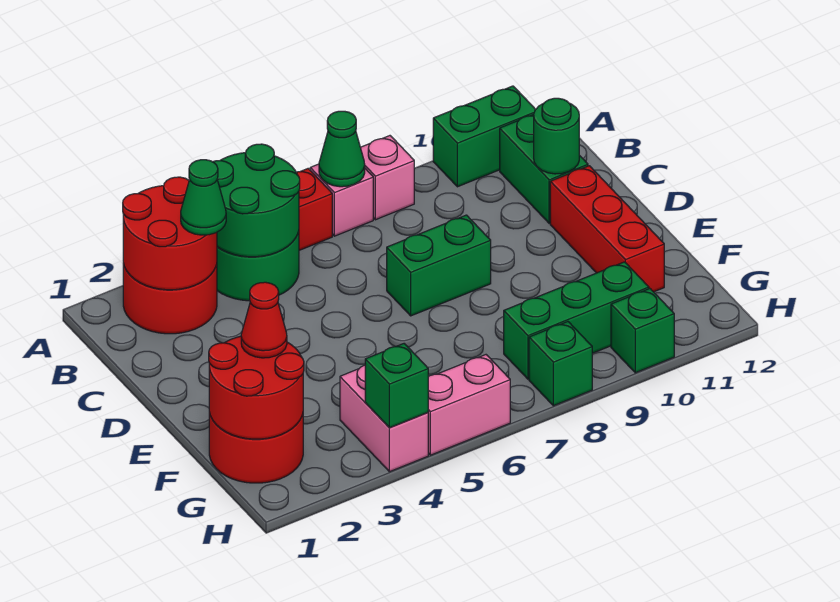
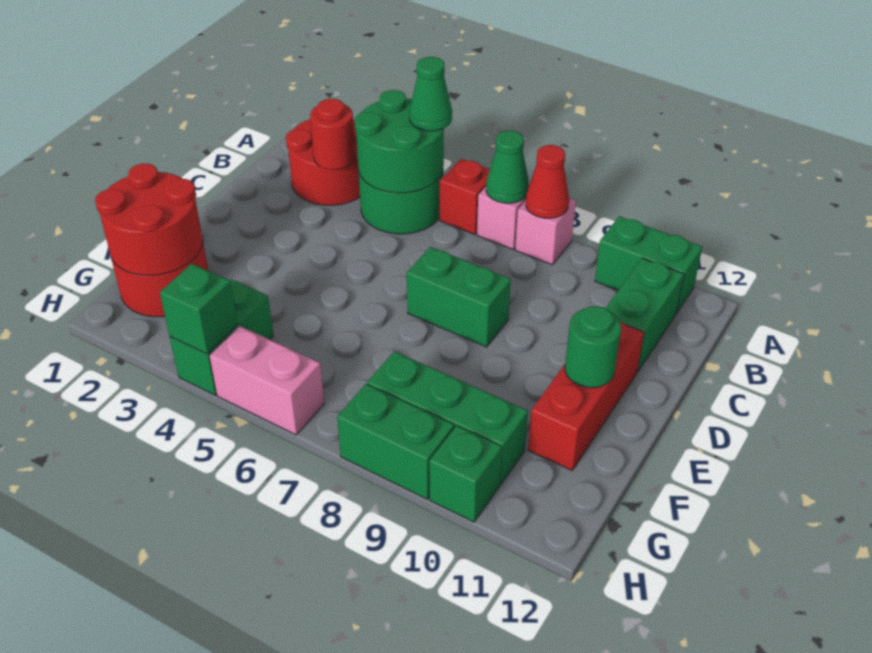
red 2x2 round brick [123,177,217,290] -> red 1x1 round brick [310,99,355,170]
green 1x1 cone [181,160,226,235] -> green 1x1 cone moved to [409,57,452,131]
green 1x1 round brick [534,98,579,174] -> green 1x1 round brick moved to [565,306,621,388]
red 1x1 cone [241,282,287,358] -> red 1x1 cone moved to [526,145,569,218]
pink 1x2 brick [340,365,428,472] -> green 1x2 brick [170,279,274,395]
green 1x1 brick [529,322,592,406] -> green 1x2 brick [337,384,454,499]

